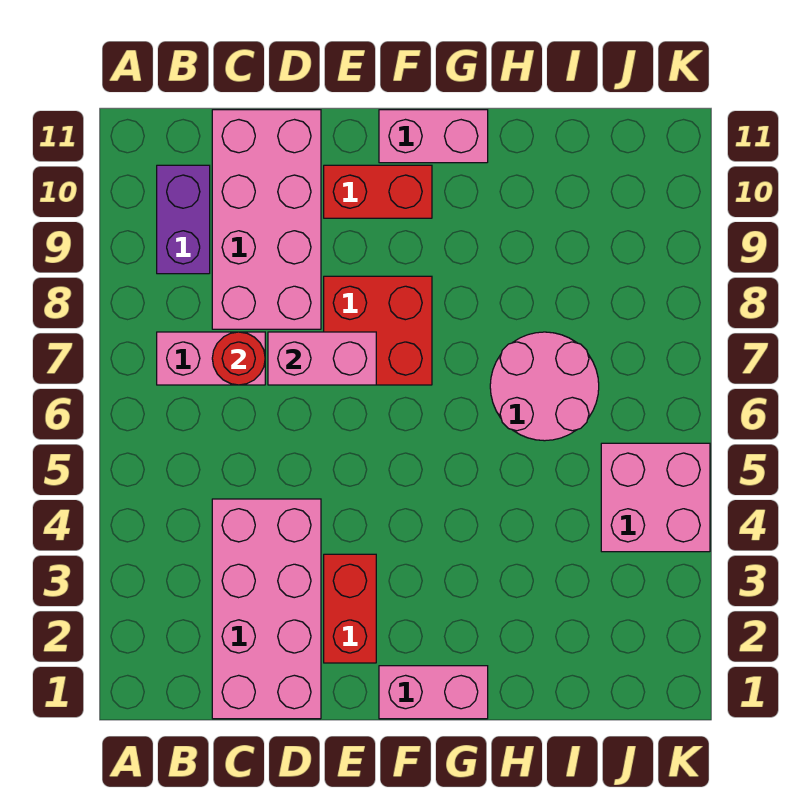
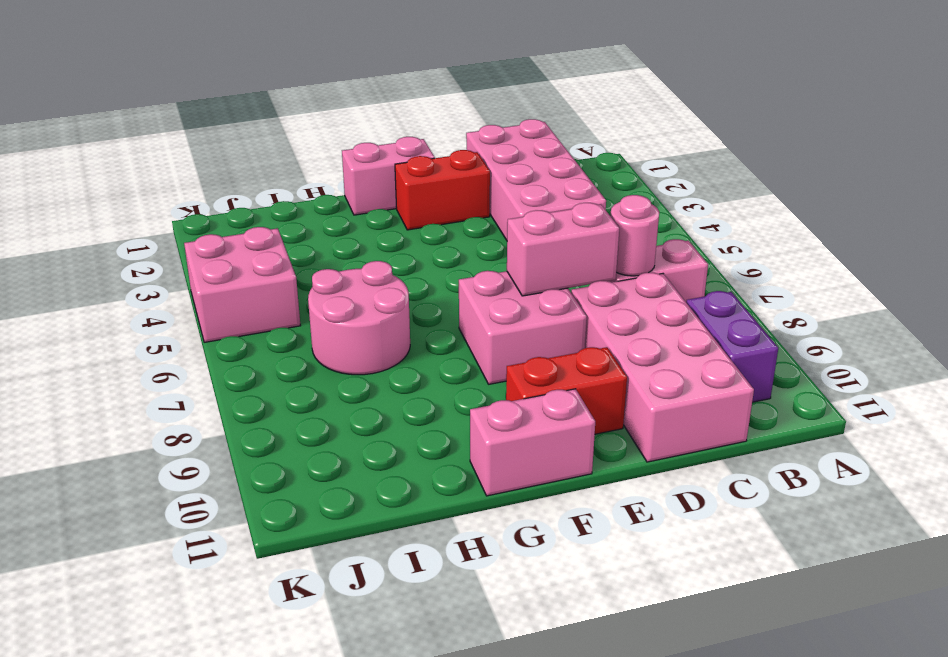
red 1x1 round brick [212,332,265,385] -> pink 1x1 round brick [611,195,659,276]
red 1x2 brick [324,554,376,663] -> red 1x2 brick turned to [395,150,490,230]
red 2x2 brick [324,276,432,385] -> pink 2x2 brick [459,271,587,384]

